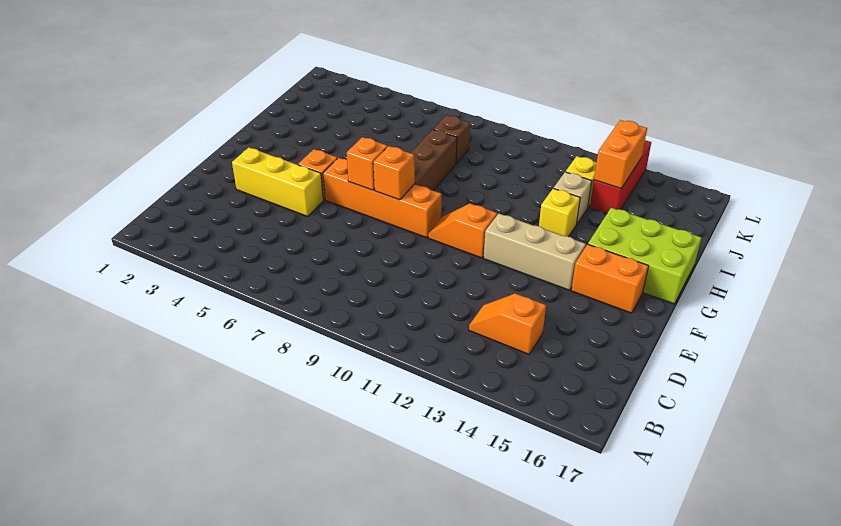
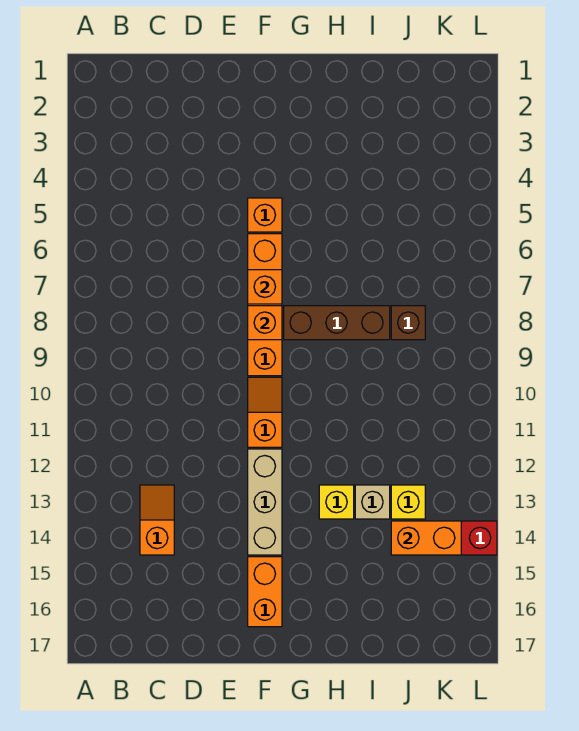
yellow 1x3 brick [232,148,323,216] -> none
lime 2x3 brick [588,208,702,304] -> none

